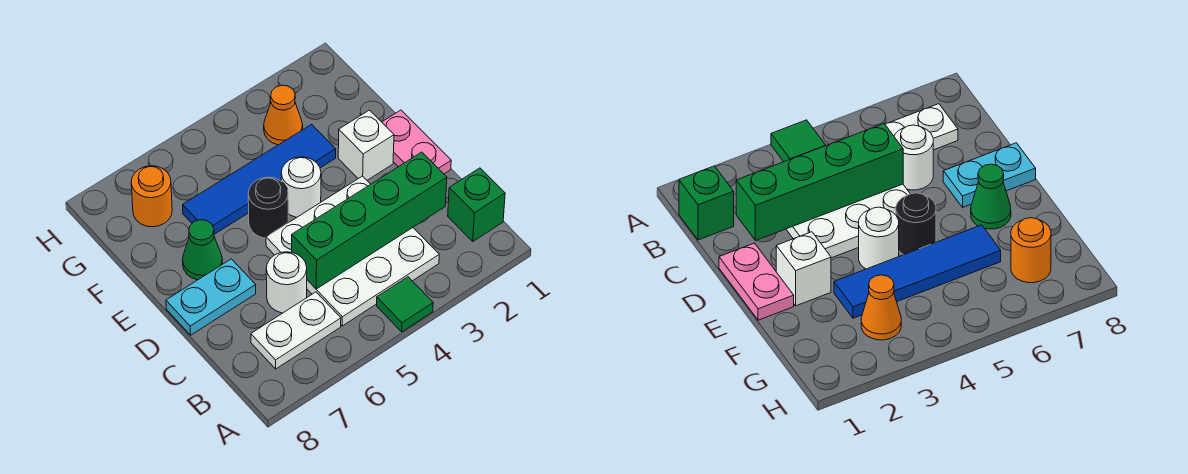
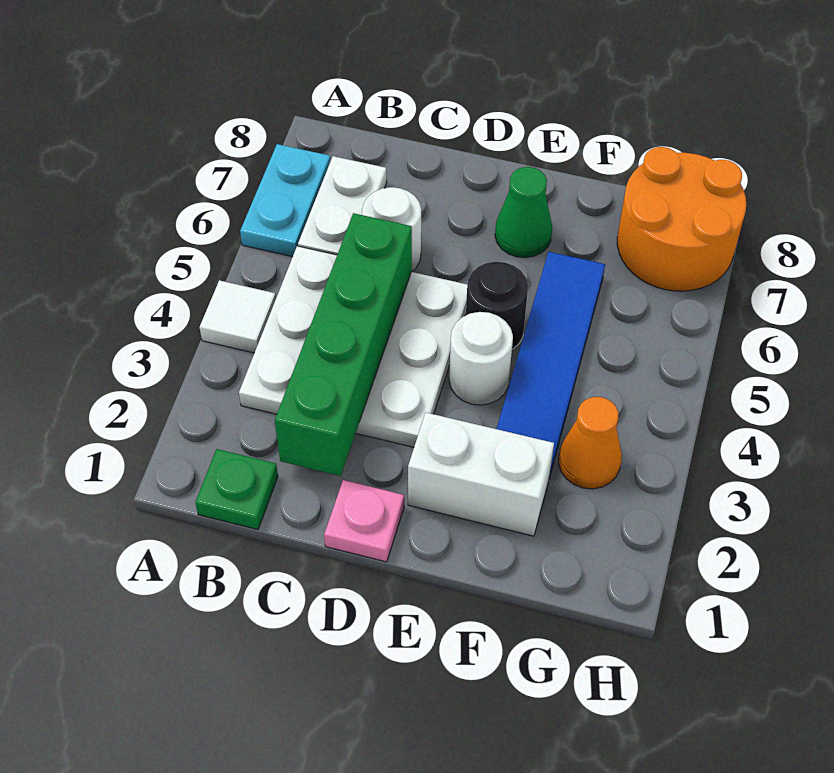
green 1x1 tile [377,277,433,332] -> white 1x1 tile [200,280,276,353]
green 1x1 brick [448,168,505,241] -> green 1x1 plate [195,449,278,530]
pink 1x2 plate [382,110,451,174] -> pink 1x1 plate [324,480,404,562]
cyan 1x2 plate [166,259,256,335] -> cyan 1x2 plate moved to [240,144,330,257]
white 1x1 brick [338,110,394,180] -> white 1x2 brick [408,413,554,536]
orange 1x1 round brick [131,166,172,227] -> orange 2x2 round brick [617,147,746,291]

